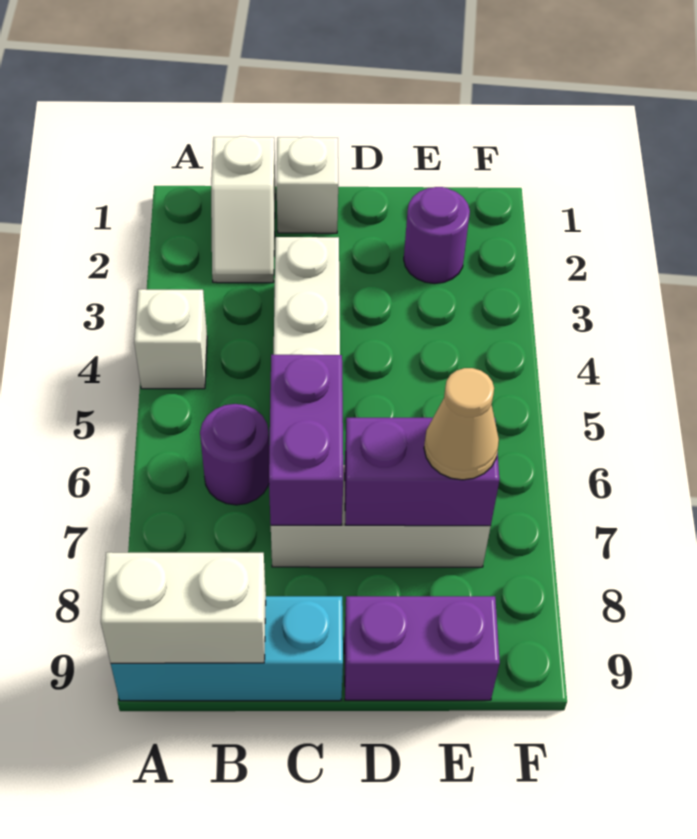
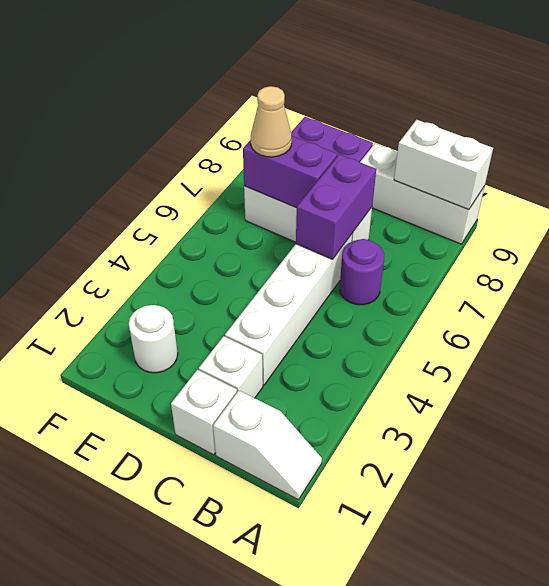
white 1x1 brick [134,289,207,389] -> white 1x1 brick moved to [199,336,263,398]
cyan 1x3 brick [111,596,343,701] -> white 1x3 brick [360,144,485,244]
white 1x2 slope [211,136,275,283] -> white 1x2 slope turned to [213,391,322,500]
purple 1x1 round brick [404,187,470,283] -> white 1x1 round brick [129,305,178,373]

